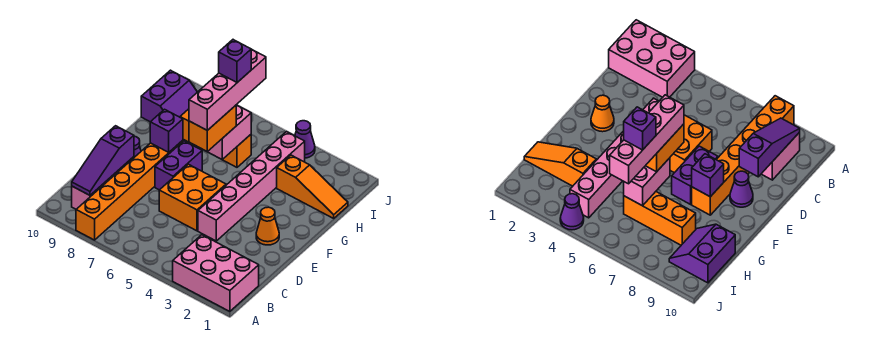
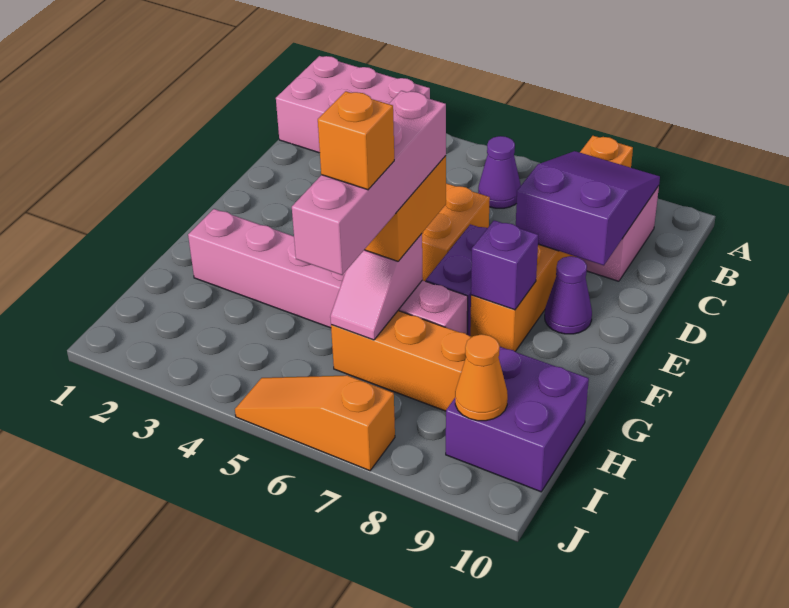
purple 1x3 slope [72,126,134,195] -> purple 2x3 slope [516,151,660,265]
pink 1x6 brick [198,132,305,241] -> pink 1x6 brick turned to [188,209,468,334]
orange 1x1 cone [256,207,279,245] -> orange 1x1 cone moved to [455,334,508,421]
pink 1x2 brick [208,105,251,160] -> pink 1x2 slope [330,234,423,340]
orange 1x3 slope [277,155,348,218] -> orange 1x3 slope moved to [235,375,395,471]
purple 1x1 brick [219,40,251,82] -> orange 1x1 brick [318,91,394,190]
purple 2x2 slope [141,70,197,122] -> purple 2x2 brick [446,347,589,492]
purple 1x1 cone [295,121,315,158] -> purple 1x1 cone moved to [478,136,521,208]

